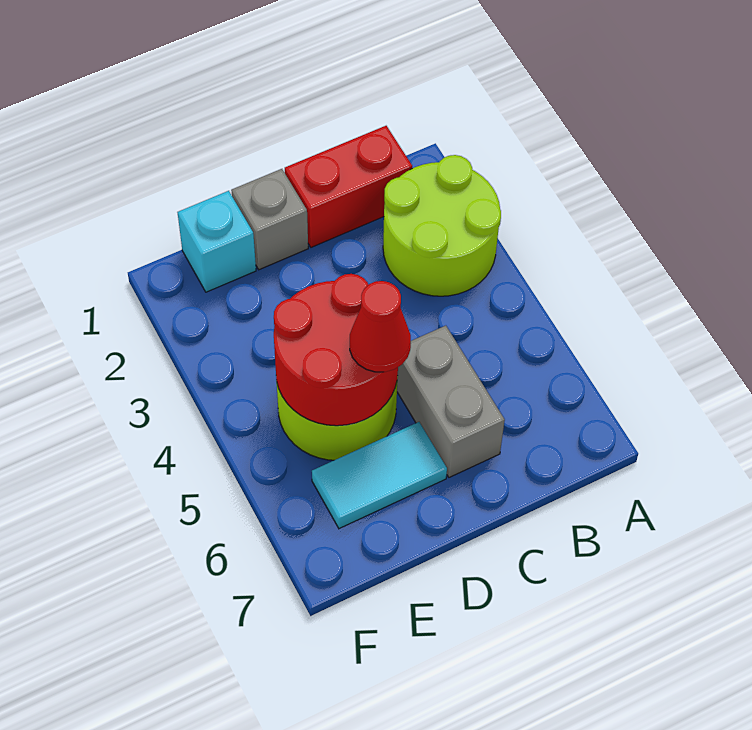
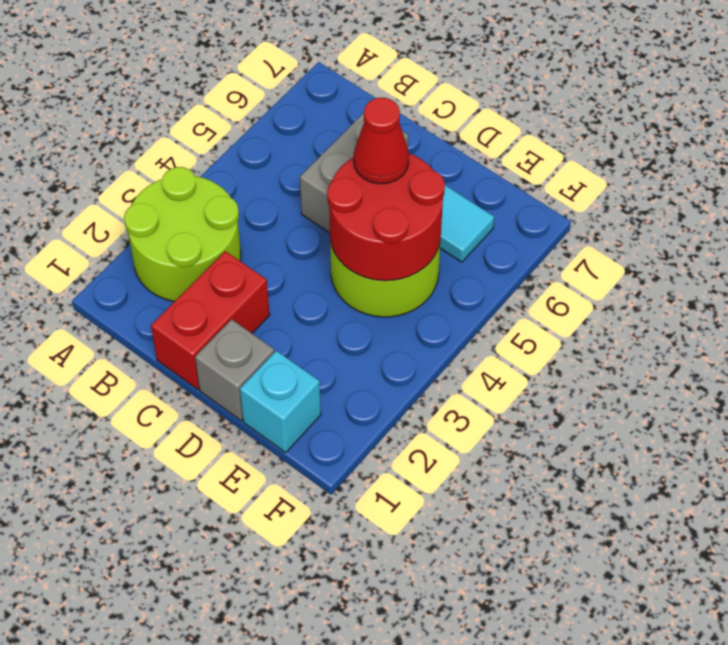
red 1x2 brick [285,126,412,247] -> red 1x2 brick turned to [151,251,270,389]

